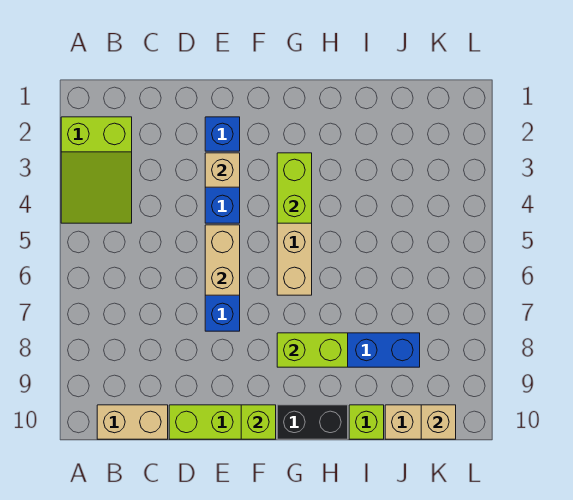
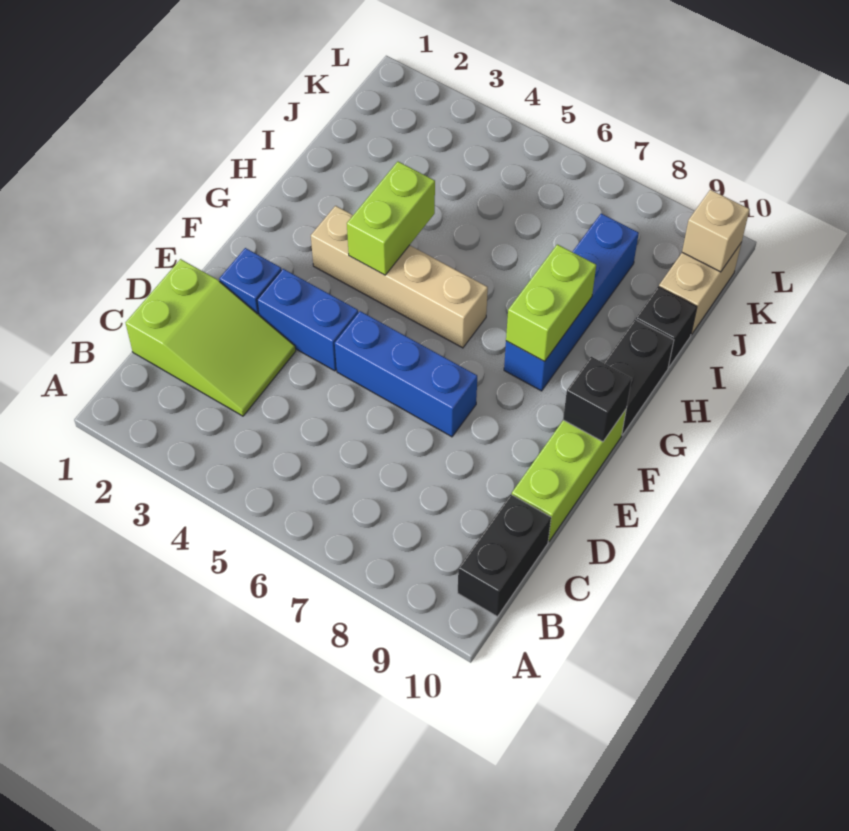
lime 2x3 slope [61,117,132,223] -> lime 2x3 slope moved to [125,259,296,416]
tan 1x2 brick [97,405,168,439] -> black 1x2 brick [458,494,551,617]
tan 1x1 brick [205,153,240,187] -> none
tan 1x2 brick [205,225,240,295] -> none
lime 1x1 brick [241,405,276,439] -> black 1x1 brick [563,357,632,442]
lime 1x2 brick [277,153,312,223] -> lime 1x2 brick turned to [347,162,435,275]
lime 1x1 brick [349,405,384,439] -> black 1x1 brick [636,287,697,368]

